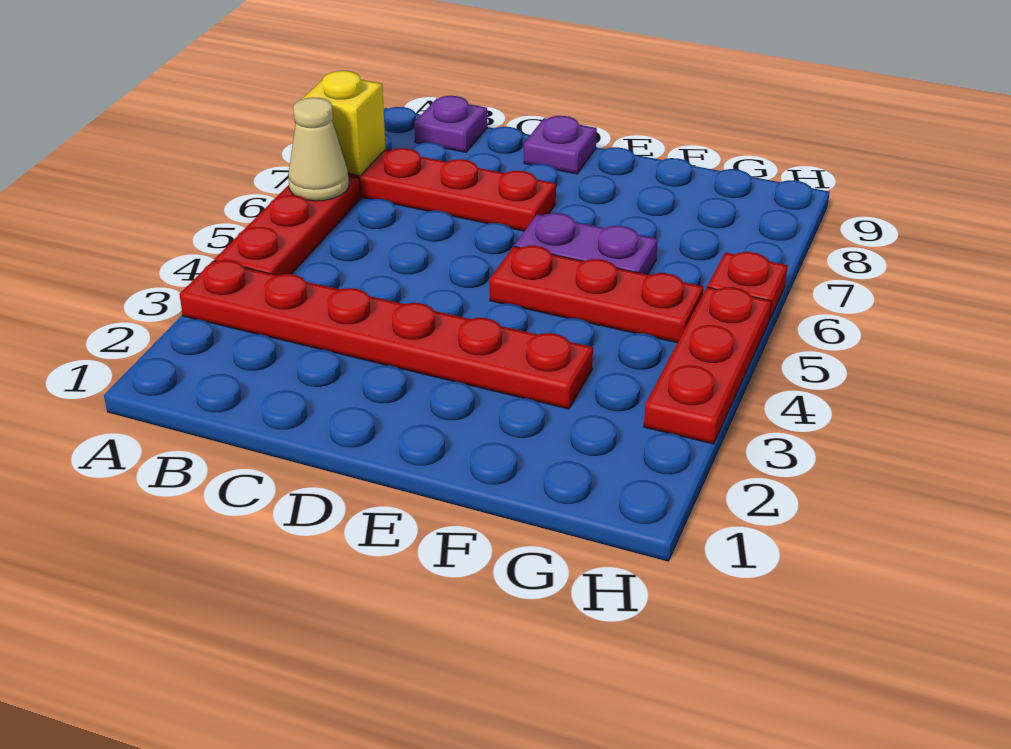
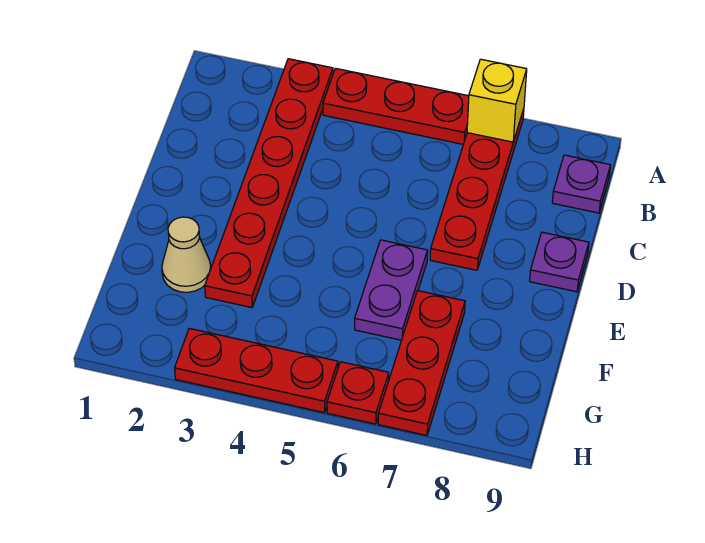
tan 1x1 cone [288,97,349,201] -> tan 1x1 cone moved to [162,217,211,292]
red 1x3 plate [490,246,703,343] -> red 1x3 plate moved to [378,291,465,435]

